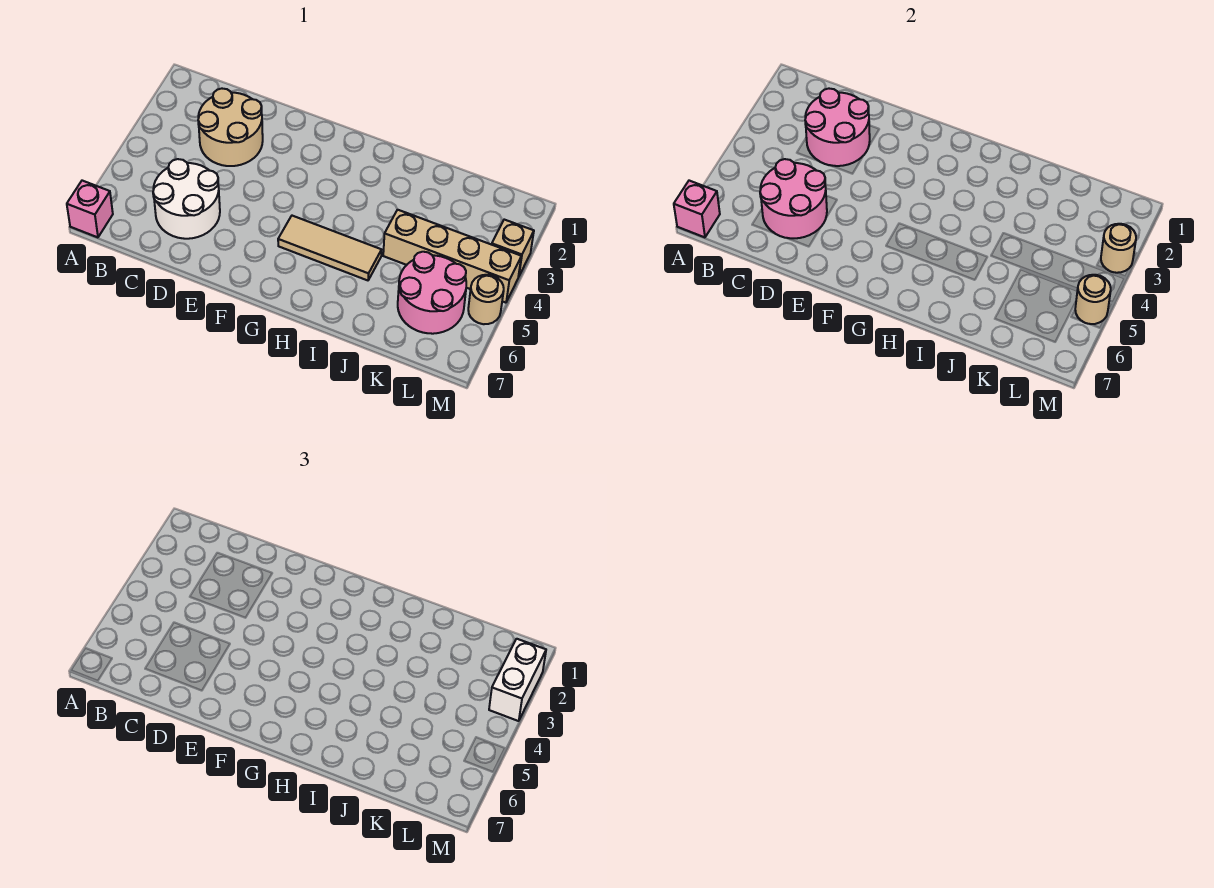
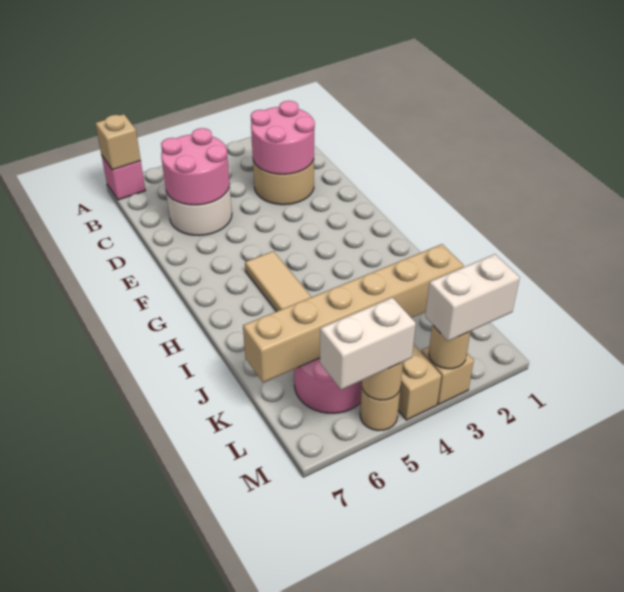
pink 1x1 brick [674,181,720,237] -> tan 1x1 brick [95,114,141,170]
none -> tan 1x6 brick [243,244,464,383]
none -> white 1x2 brick [320,297,416,390]

